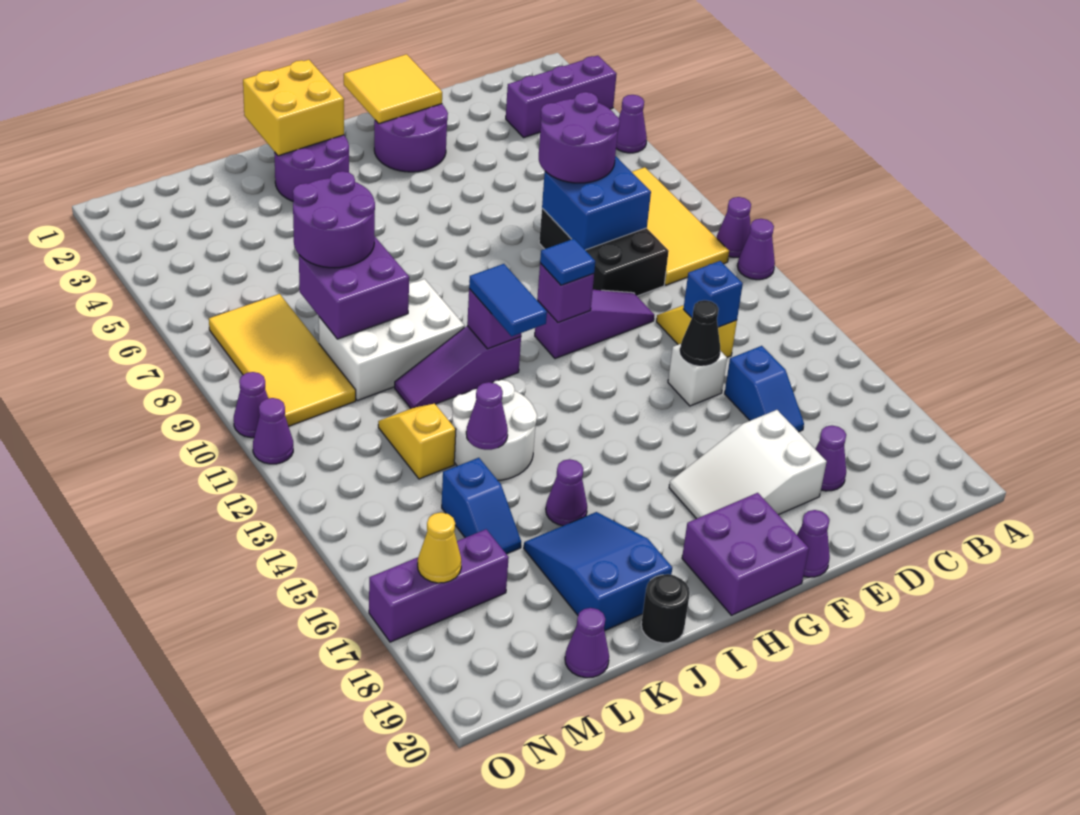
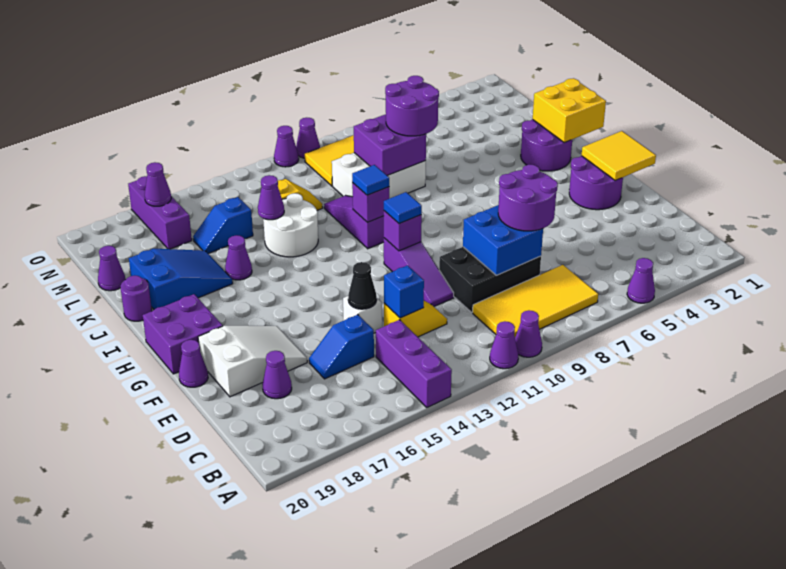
purple 1x3 brick [506,56,617,137] -> purple 1x3 brick moved to [376,320,452,407]
white 2x3 slope [669,410,827,519] -> white 2x3 slope turned to [198,326,307,397]
blue 1x2 tile [469,264,547,336] -> blue 1x1 tile [352,165,389,195]
white 2x3 brick [319,279,465,401] -> white 2x3 brick turned to [332,153,426,199]
black 1x1 round brick [641,574,690,643] -> purple 1x1 round brick [121,276,152,321]
yellow 1x1 cone [418,513,461,583] -> purple 1x1 cone [145,162,171,206]

